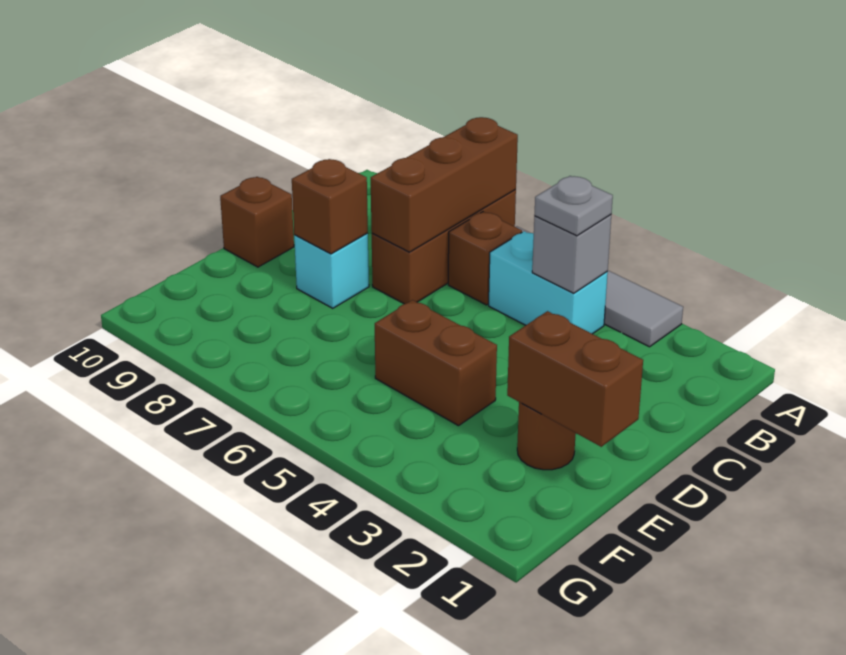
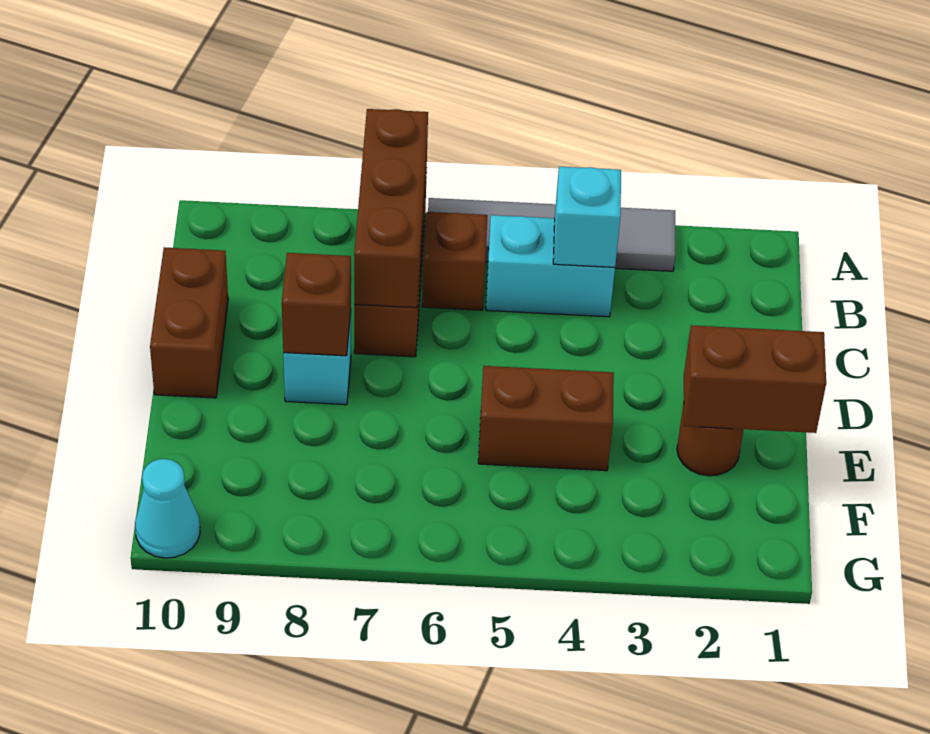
grey 1x1 brick [532,215,611,293] -> cyan 1x1 brick [553,167,621,267]
grey 1x1 plate [534,176,613,236] -> none
brown 1x1 brick [220,177,294,267] -> brown 1x2 brick [150,247,228,398]
none -> cyan 1x1 cone [135,459,200,558]

